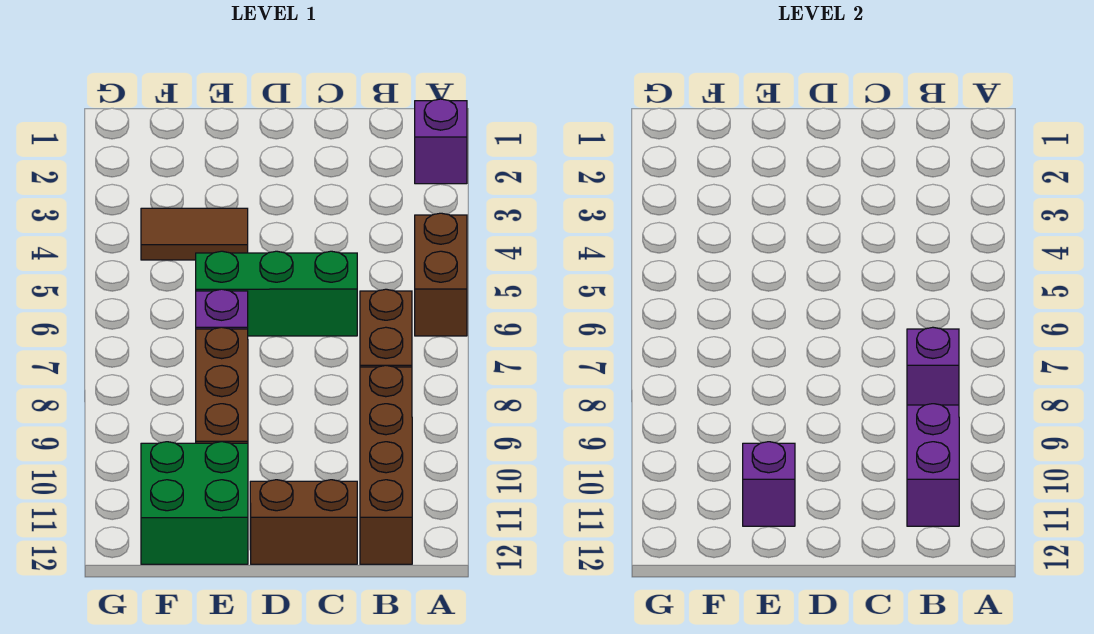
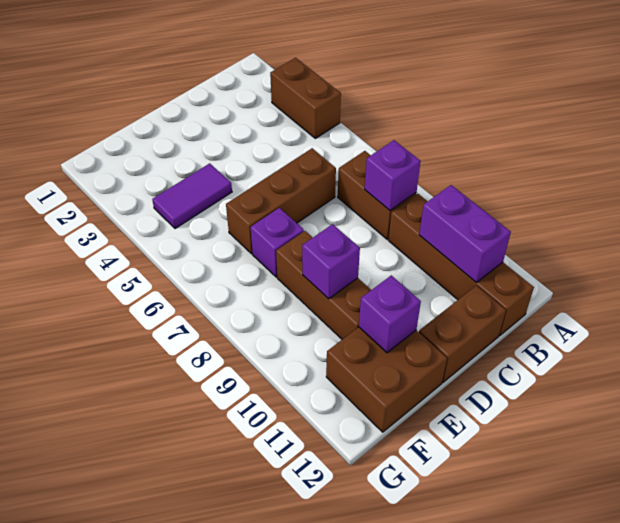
purple 1x1 brick [415,99,467,184] -> purple 1x1 brick moved to [302,224,360,299]
brown 1x2 brick [415,213,467,336] -> brown 1x2 brick moved to [270,58,341,138]
green 1x3 brick [196,251,357,336] -> brown 1x3 brick [226,148,336,254]
brown 1x2 tile [141,208,248,260] -> purple 1x2 tile [152,163,232,229]
green 2x2 brick [141,442,248,564] -> brown 2x2 brick [326,327,447,432]

